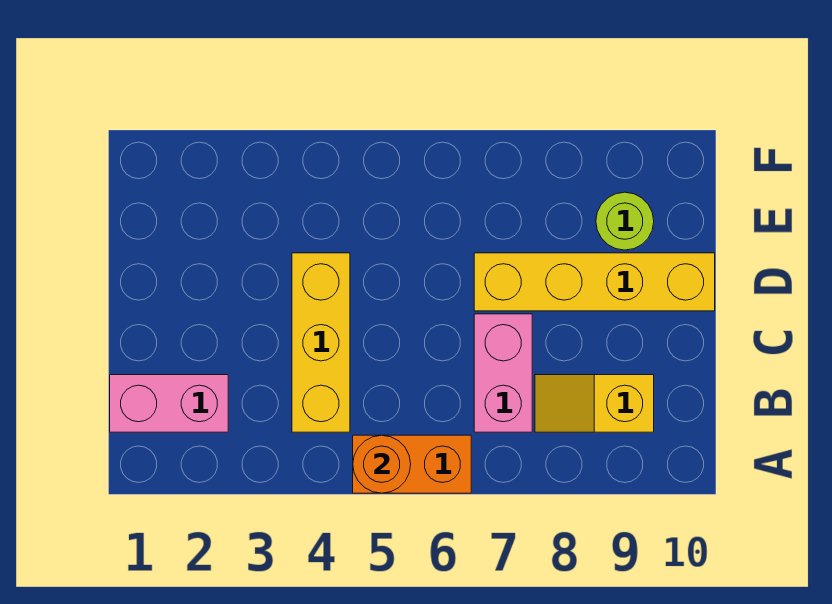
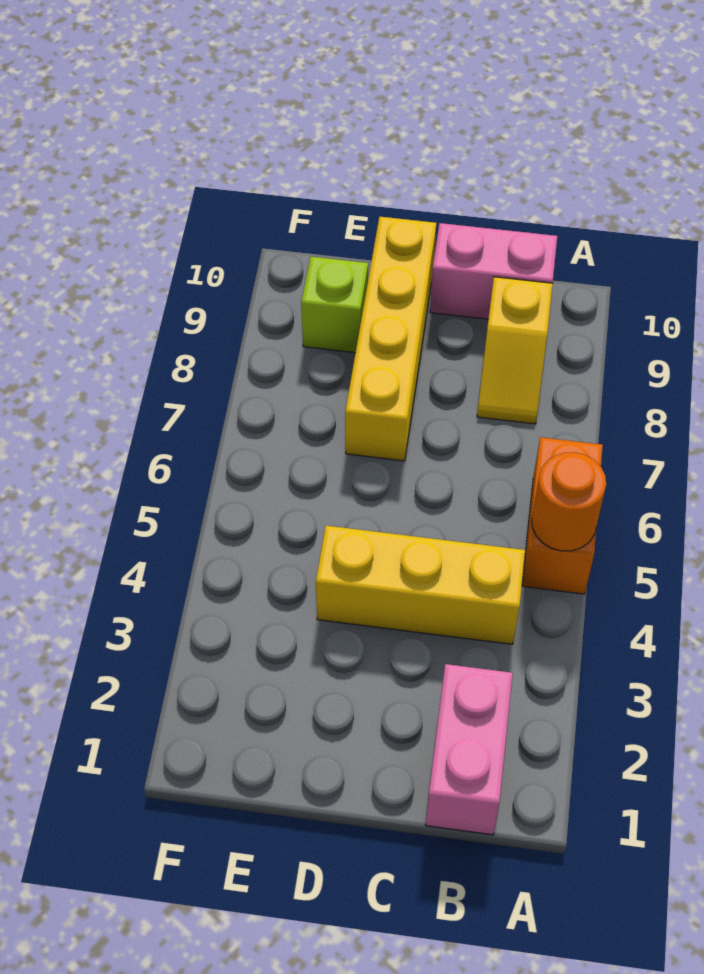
pink 1x2 brick [474,314,532,432] -> pink 1x2 brick moved to [430,223,557,319]
lime 1x1 round brick [596,192,654,250] -> lime 1x1 brick [301,257,368,353]

